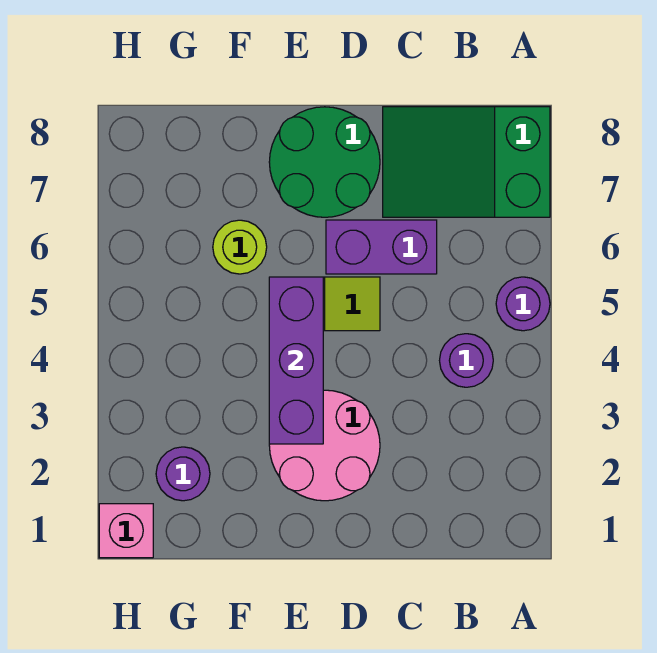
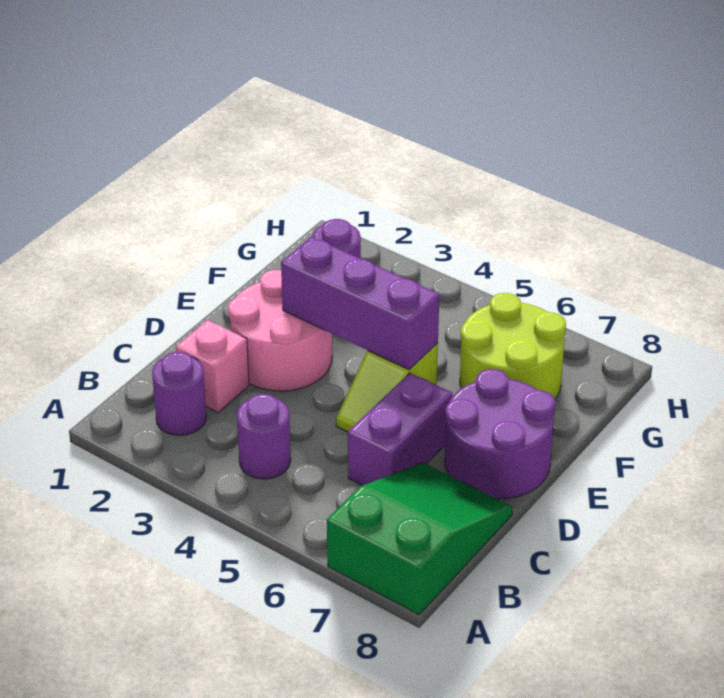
purple 1x1 round brick [496,277,550,331] -> purple 1x1 round brick moved to [152,352,206,435]
green 2x2 round brick [269,107,380,217] -> purple 2x2 round brick [445,369,555,499]
lime 1x1 round brick [213,220,267,274] -> lime 2x2 round brick [460,293,566,399]
pink 1x1 brick [99,504,153,558] -> pink 1x1 brick moved to [176,320,249,412]

